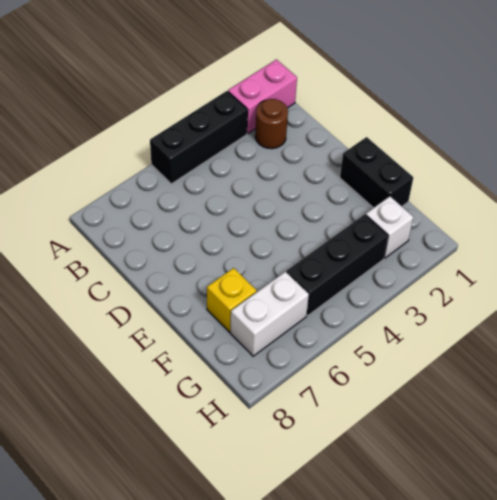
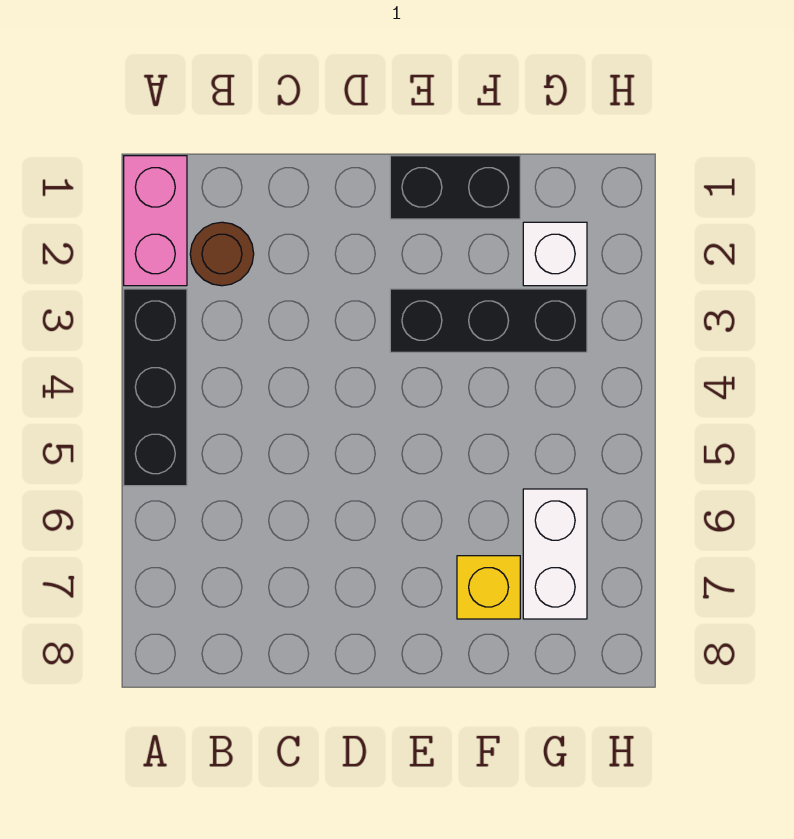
black 1x3 brick [286,215,388,316] -> black 1x3 brick turned to [390,289,587,352]

